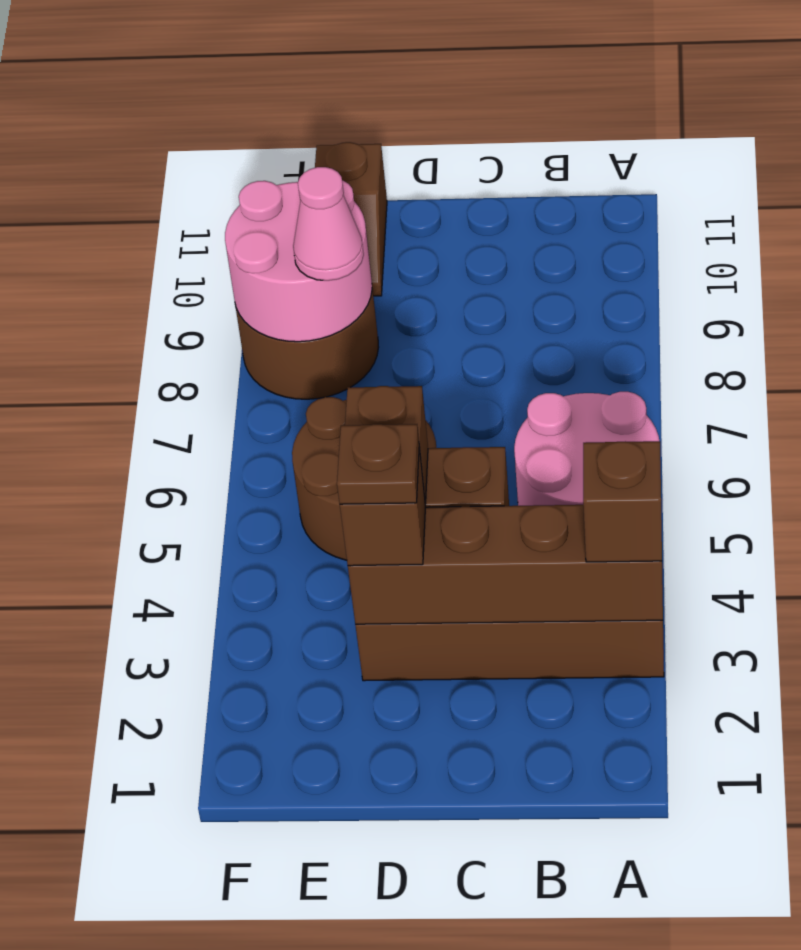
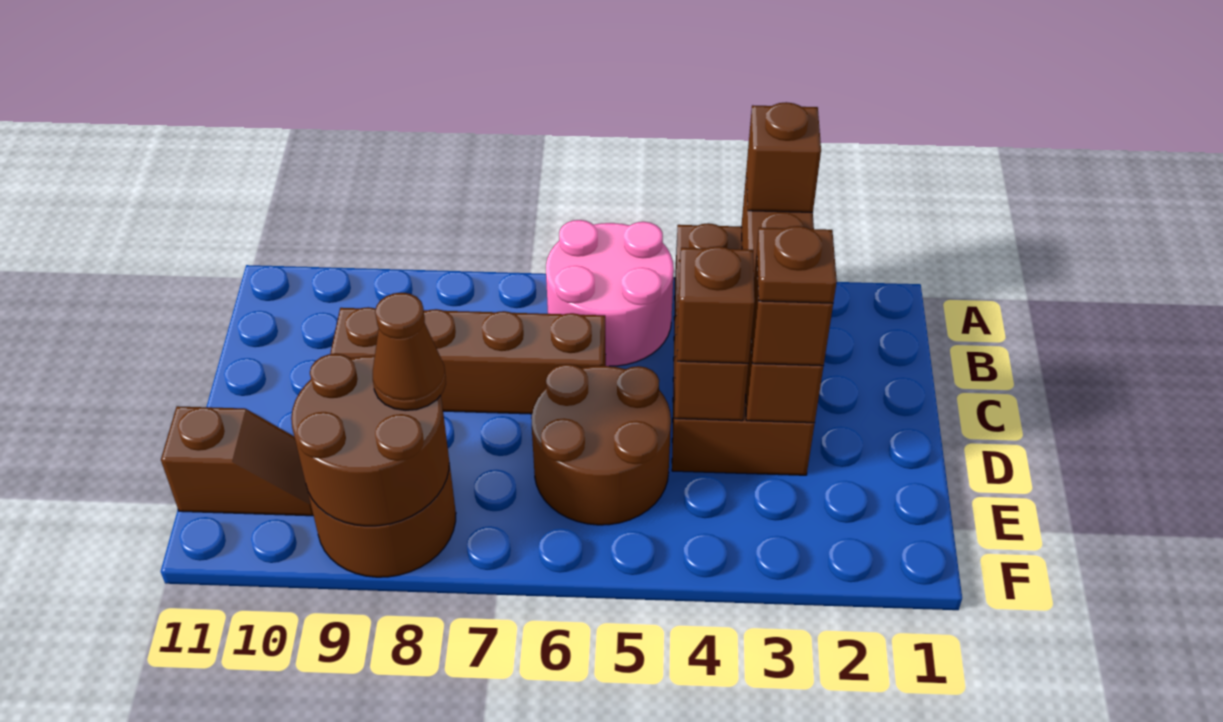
none -> brown 1x4 brick [330,307,606,414]
pink 2x2 round brick [225,181,372,342] -> brown 2x2 round brick [291,354,449,526]
pink 1x1 cone [293,167,364,281] -> brown 1x1 cone [373,293,446,410]

